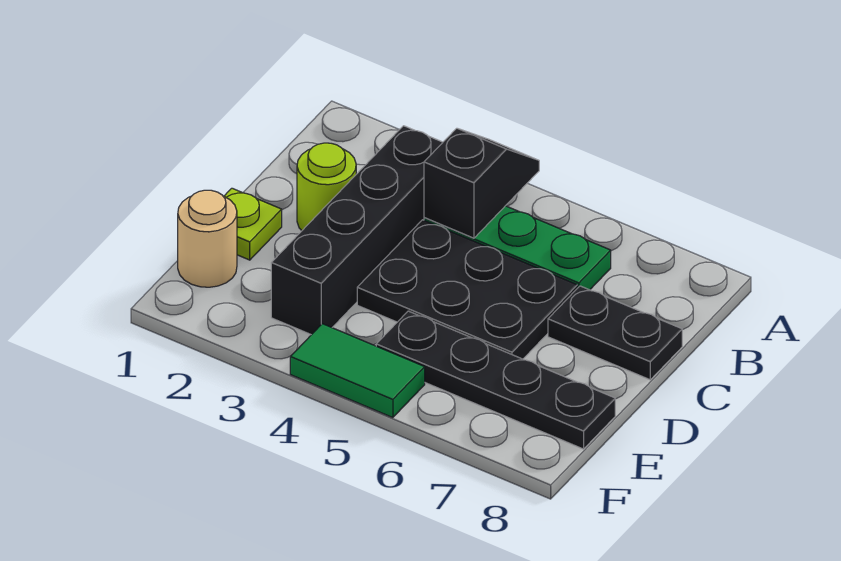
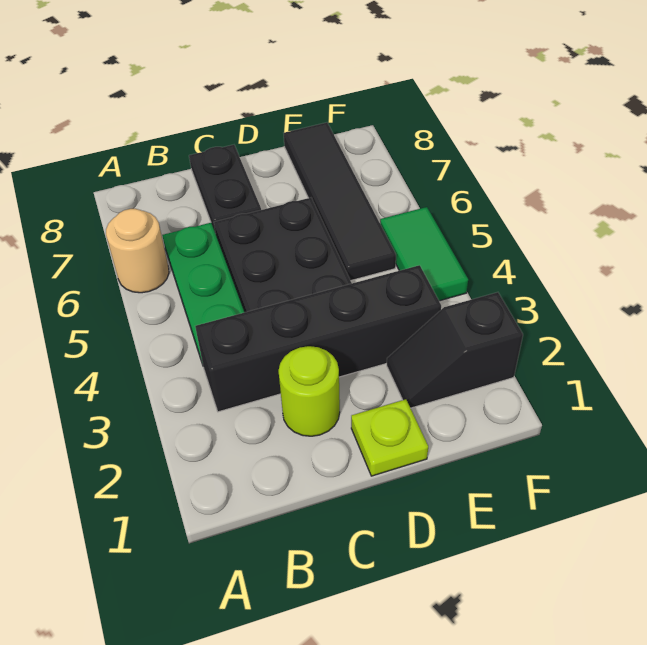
black 1x2 slope [424,128,539,238] -> black 1x2 slope moved to [387,292,523,408]
tan 1x1 round brick [178,190,237,287] -> tan 1x1 round brick moved to [106,209,169,293]
black 1x4 plate [376,311,615,449] -> black 1x4 tile [284,123,396,281]

